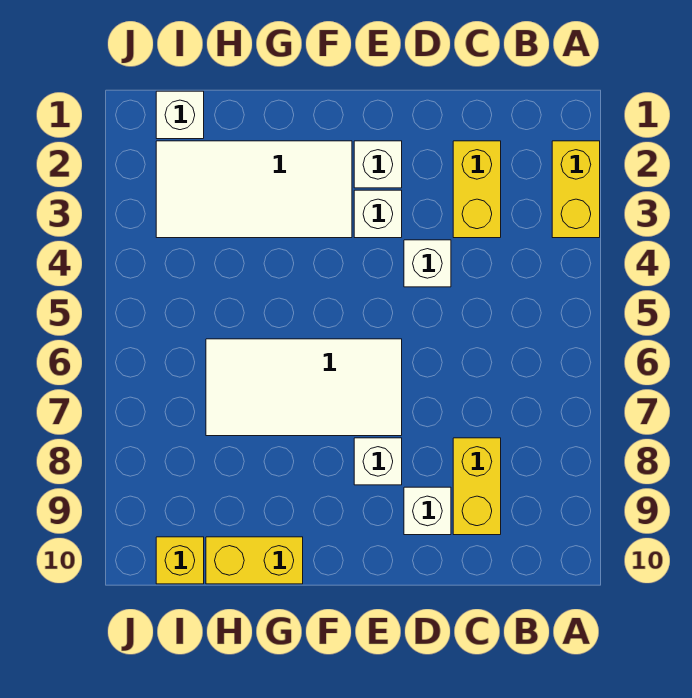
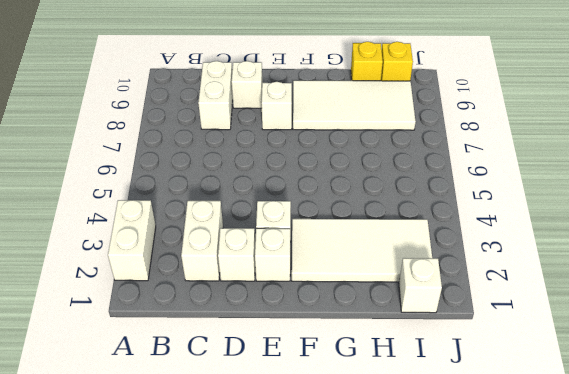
yellow 1x2 brick [552,141,600,238] -> white 1x2 brick [108,200,156,281]
yellow 1x2 brick [453,141,501,238] -> white 1x2 brick [181,201,223,281]
yellow 1x2 brick [453,438,501,535] -> white 1x2 brick [198,61,233,130]
white 1x1 brick [404,240,451,287] -> white 1x1 brick moved to [218,228,255,281]
white 2x4 tile [206,339,402,436] -> white 2x4 tile moved to [293,81,416,130]
yellow 1x2 brick [206,537,303,584] -> yellow 1x1 brick [351,42,383,81]

